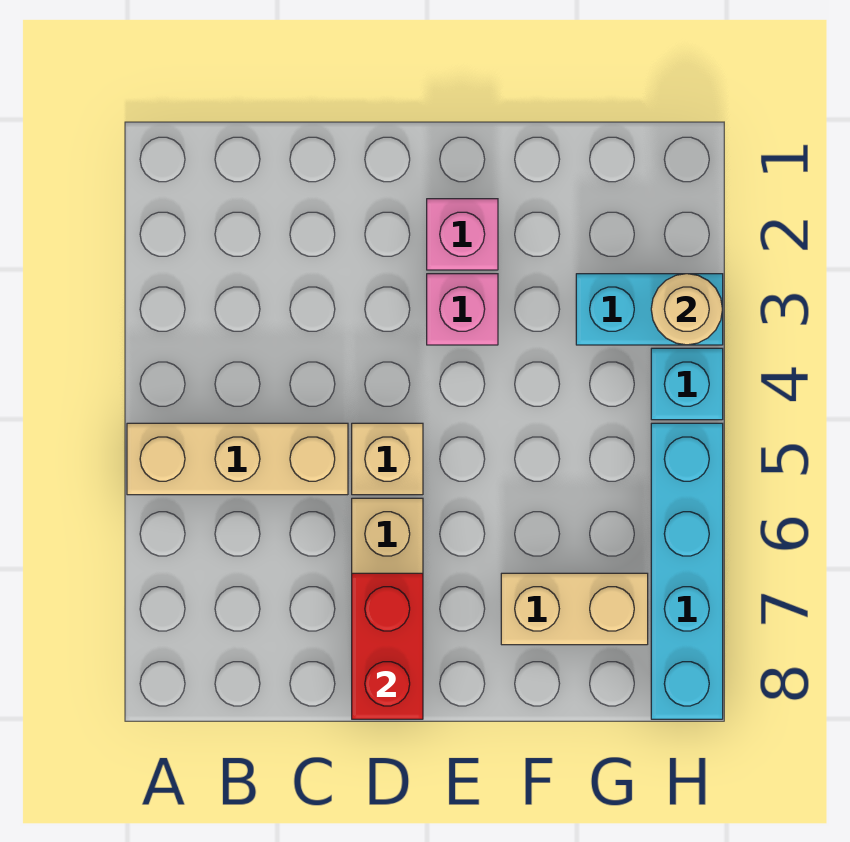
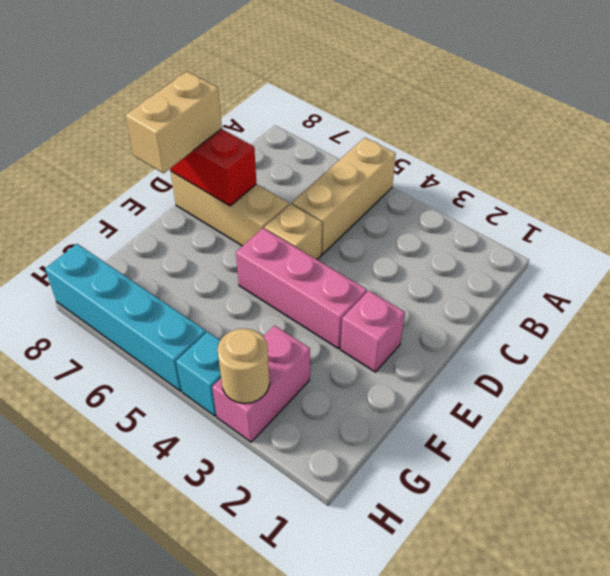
pink 1x1 brick [427,274,498,345] -> pink 1x3 brick [236,228,367,349]
tan 1x2 brick [501,573,648,645] -> tan 1x2 brick moved to [126,72,222,173]
cyan 1x2 brick [576,274,723,345] -> pink 1x2 brick [212,326,310,442]

